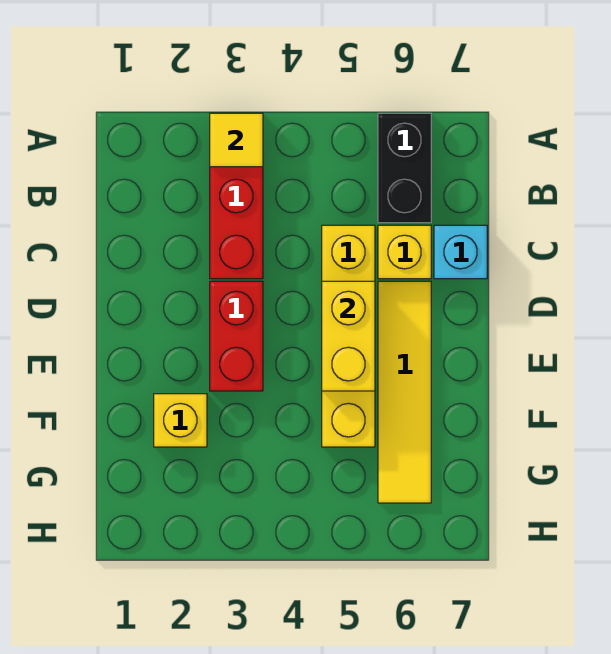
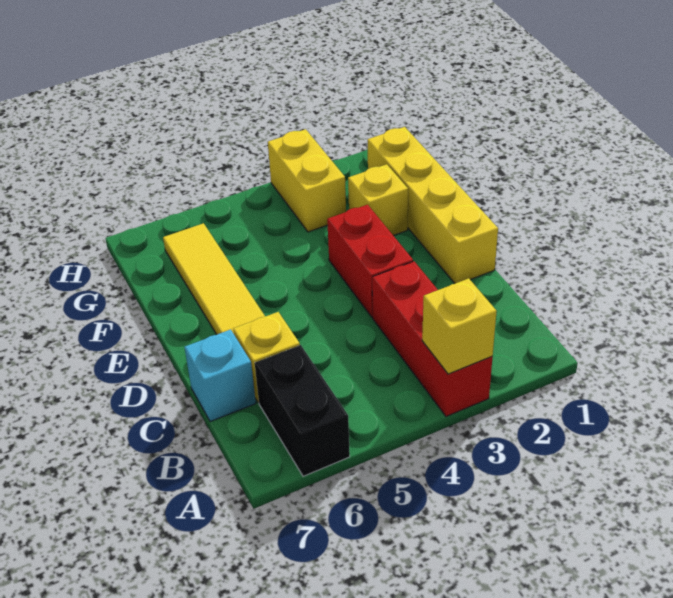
yellow 1x1 tile [210,113,263,167] -> yellow 1x1 brick [422,278,497,374]
yellow 1x4 brick [322,225,375,447] -> yellow 1x4 brick moved to [367,127,498,283]
yellow 1x2 brick [322,281,375,391] -> yellow 1x2 brick moved to [268,129,346,232]

